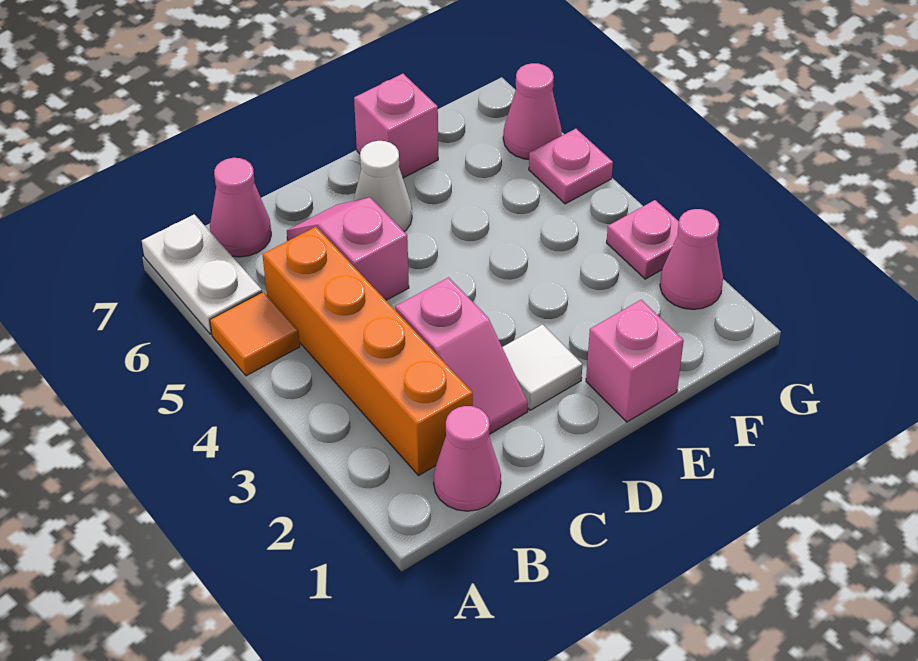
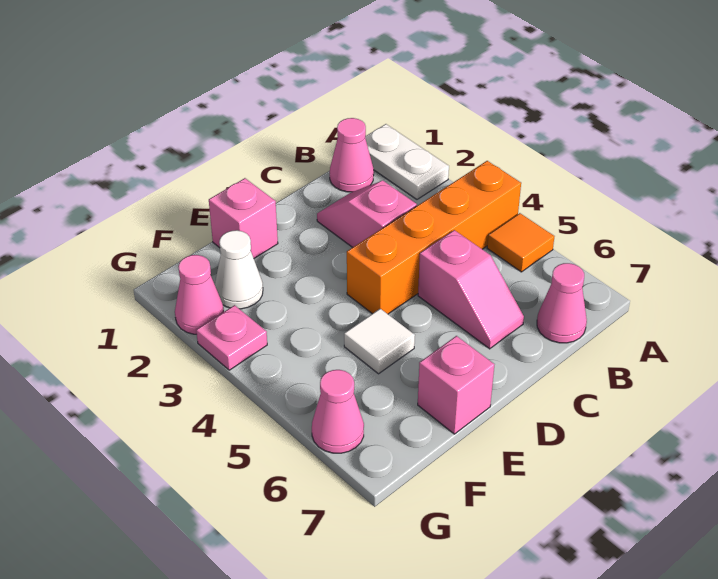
white 1x2 plate [142,214,262,334] -> white 1x2 plate moved to [365,124,449,199]
orange 1x4 brick [263,227,473,476] -> orange 1x4 brick turned to [347,161,521,314]
white 1x1 tile [502,324,583,410] -> white 1x1 tile moved to [344,309,415,374]
white 1x1 cone [354,141,412,232] -> white 1x1 cone moved to [215,230,263,309]
pink 1x1 plate [529,129,613,204] -> none

